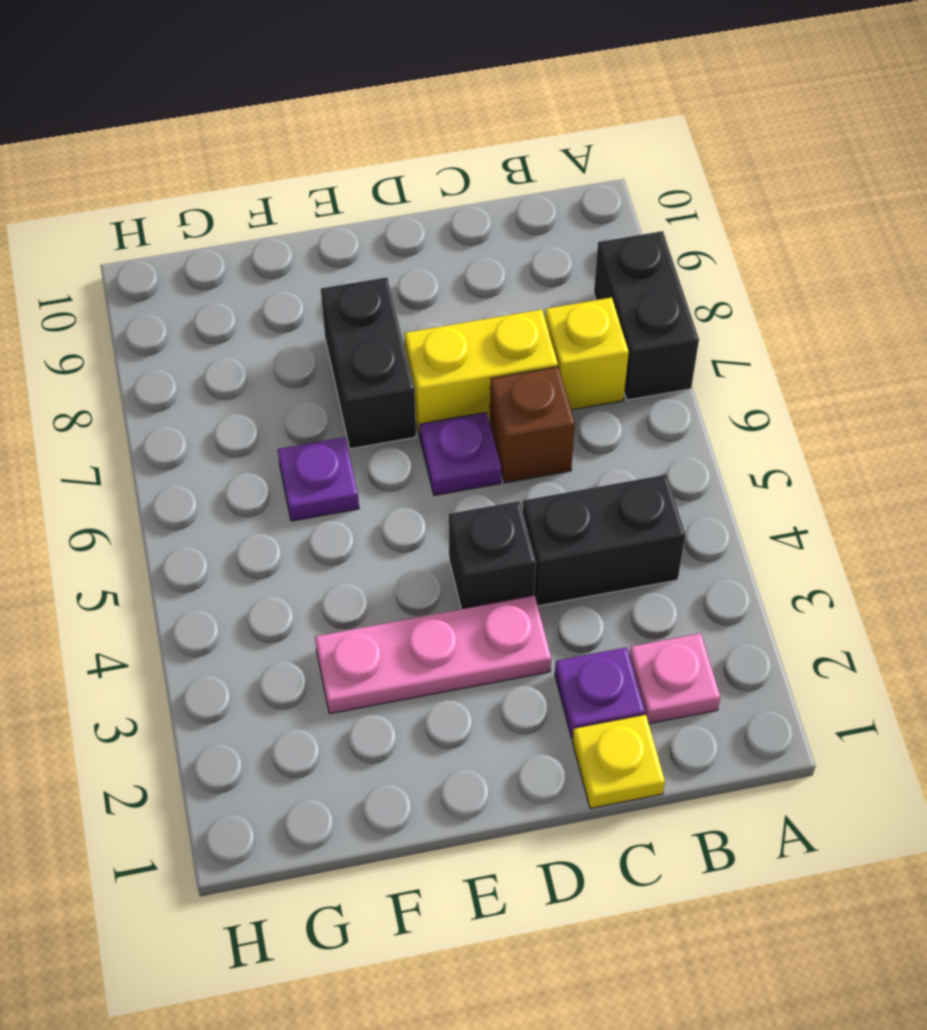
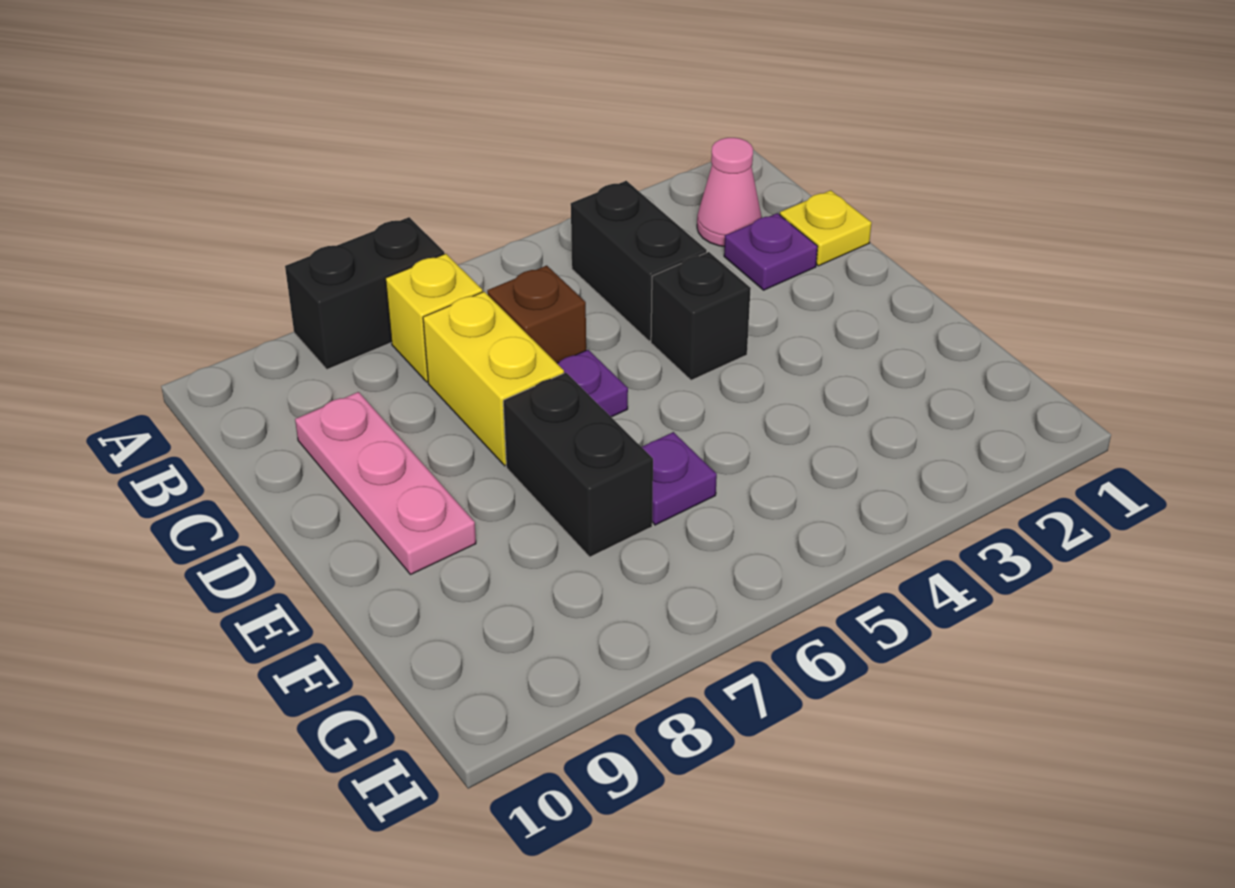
pink 1x1 plate [629,633,720,724] -> pink 1x1 cone [697,138,762,247]
pink 1x3 plate [315,596,551,714] -> pink 1x3 plate moved to [295,392,476,575]
black 1x2 brick [321,277,416,449] -> black 1x2 brick turned to [503,373,653,557]

